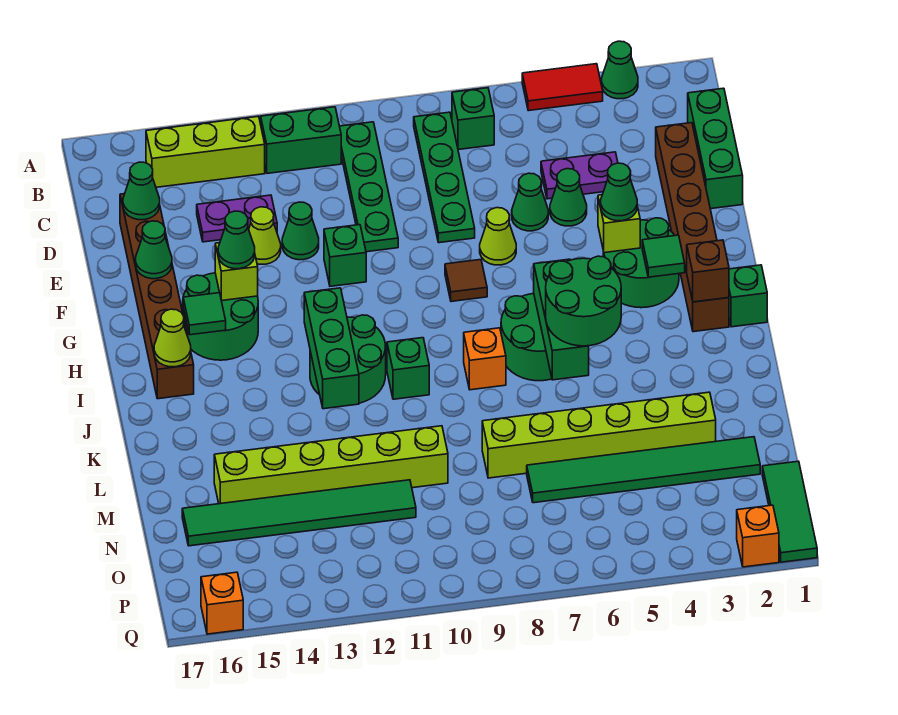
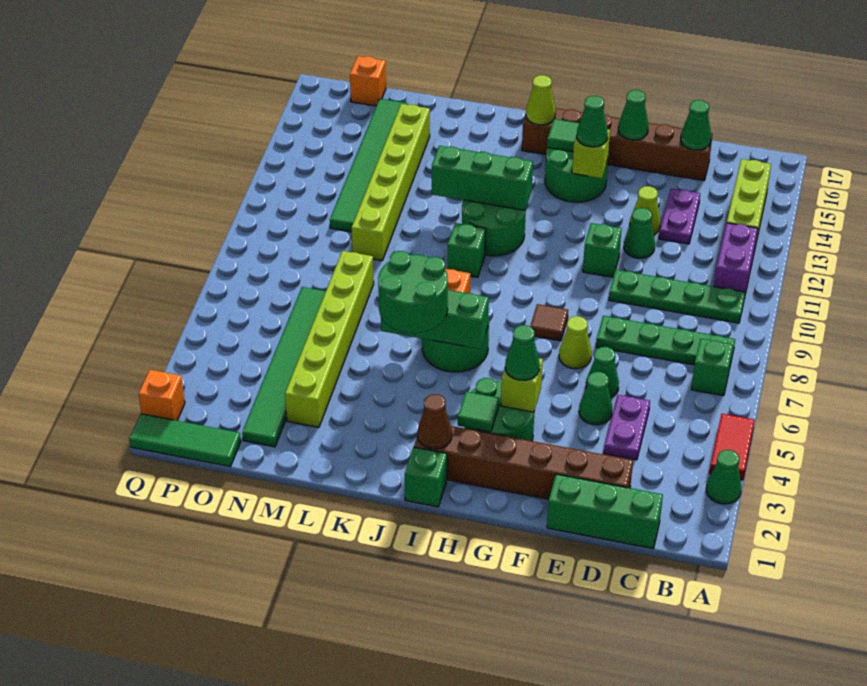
green 1x2 brick [261,107,341,173] -> purple 1x2 brick [714,223,758,294]
brown 1x1 brick [687,240,729,302] -> brown 1x1 cone [418,394,452,449]
orange 1x1 brick [201,572,243,634] -> orange 1x1 brick moved to [350,56,386,106]

